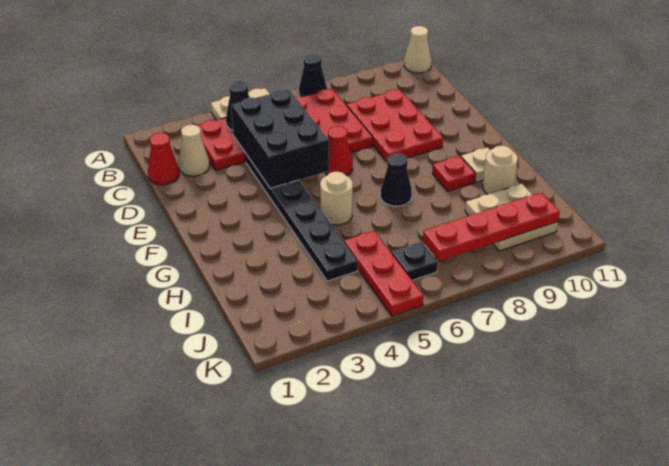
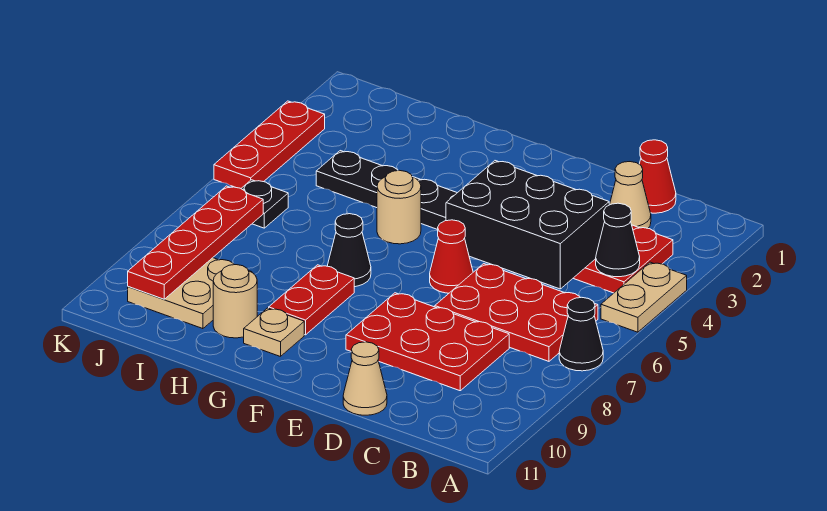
tan 1x1 cone [404,26,431,73] -> tan 1x1 cone moved to [343,342,387,415]
red 1x1 plate [432,156,476,191] -> red 1x2 plate [269,265,354,335]
red 1x3 plate [344,231,423,316] -> red 1x3 plate turned to [214,101,325,188]

